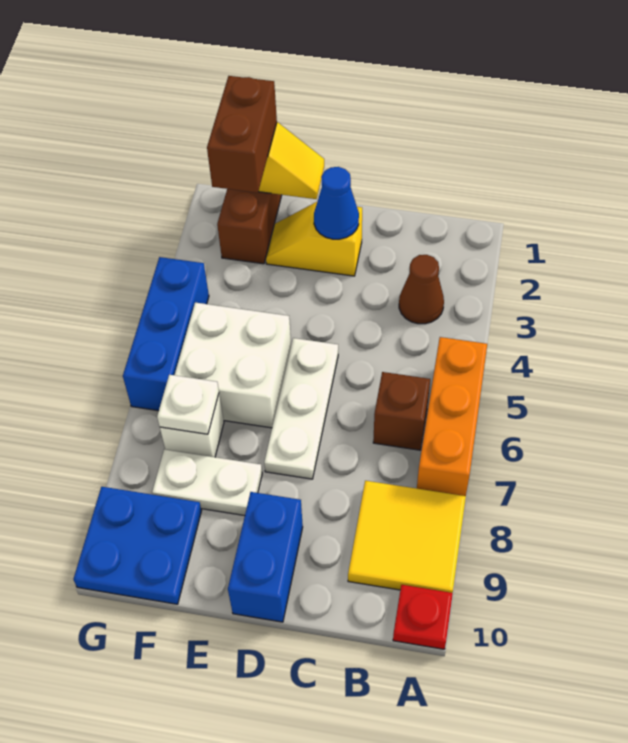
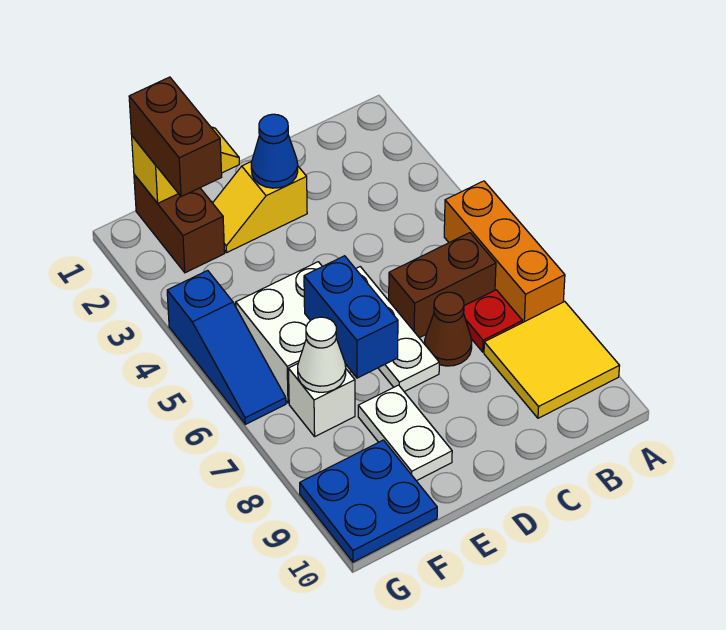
red 1x1 plate [393,585,453,649] -> red 1x1 plate moved to [464,290,522,352]
brown 1x1 cone [399,255,444,324] -> brown 1x1 cone moved to [425,292,472,366]
brown 1x1 brick [373,372,430,450] -> brown 1x2 brick [389,233,496,338]
blue 1x2 brick [228,492,303,622] -> blue 1x2 brick moved to [304,256,398,378]
white 1x2 plate [152,449,262,516] -> white 1x2 plate turned to [358,385,452,481]
white 1x1 plate [157,375,219,434] -> white 1x1 cone [298,317,346,392]
blue 1x3 brick [123,257,209,411] -> blue 1x3 slope [167,270,286,424]

